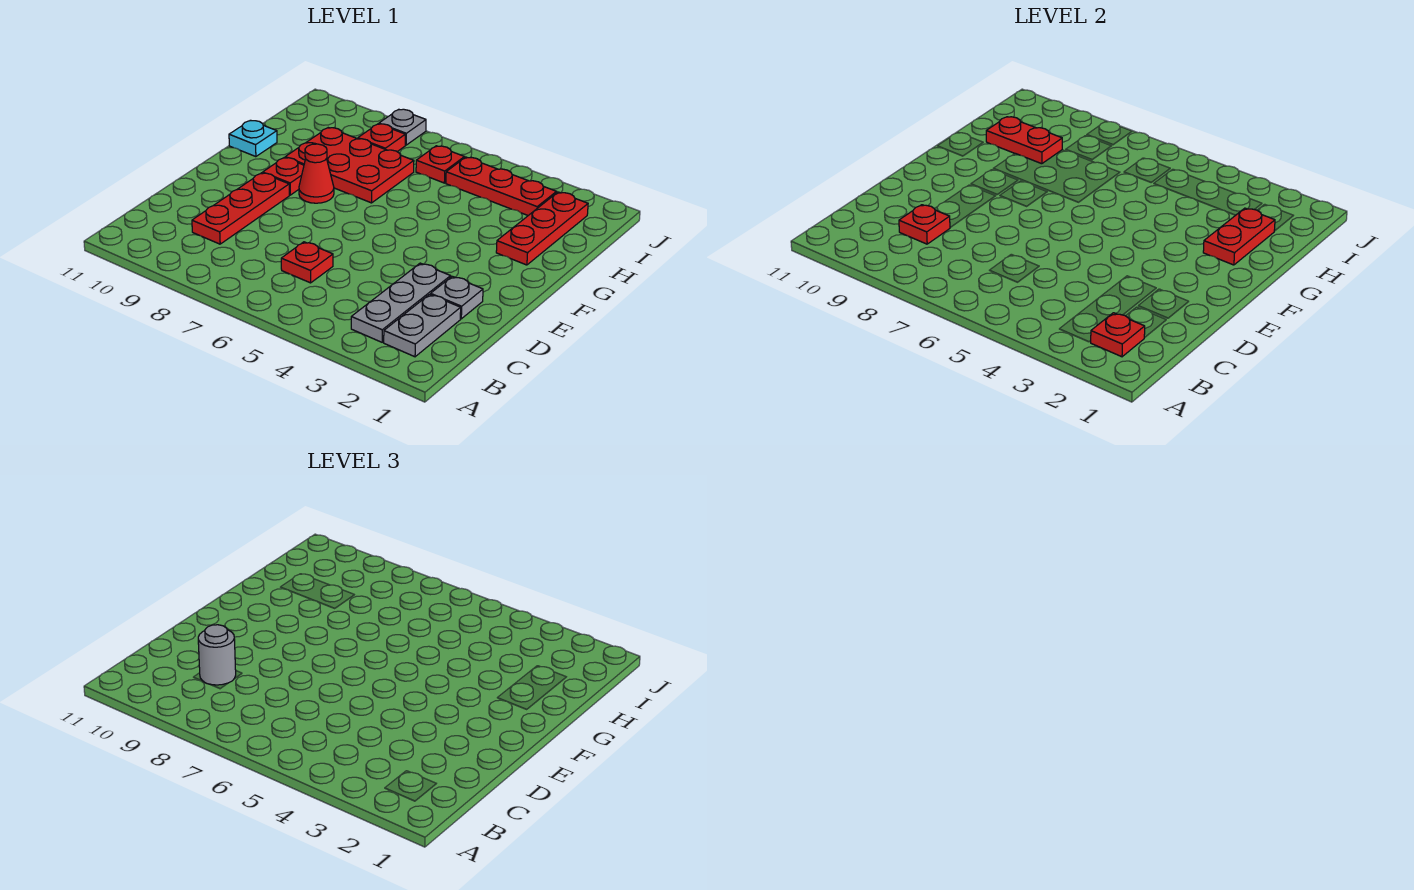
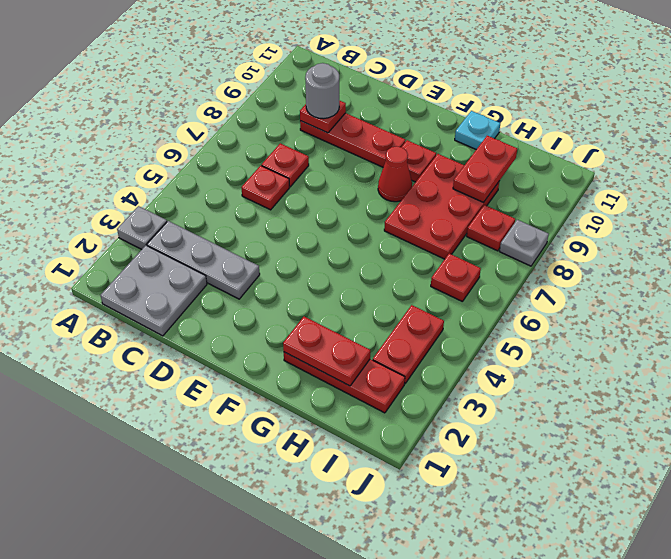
grey 1x2 plate [384,294,461,357] -> grey 2x2 plate [100,245,207,336]
red 1x1 plate [1091,313,1145,357] -> red 1x1 plate moved to [262,143,309,187]
grey 1x1 plate [431,276,483,319] -> grey 1x1 plate moved to [117,206,167,249]
red 1x3 plate [446,157,556,215] -> red 1x2 plate [373,305,444,384]

